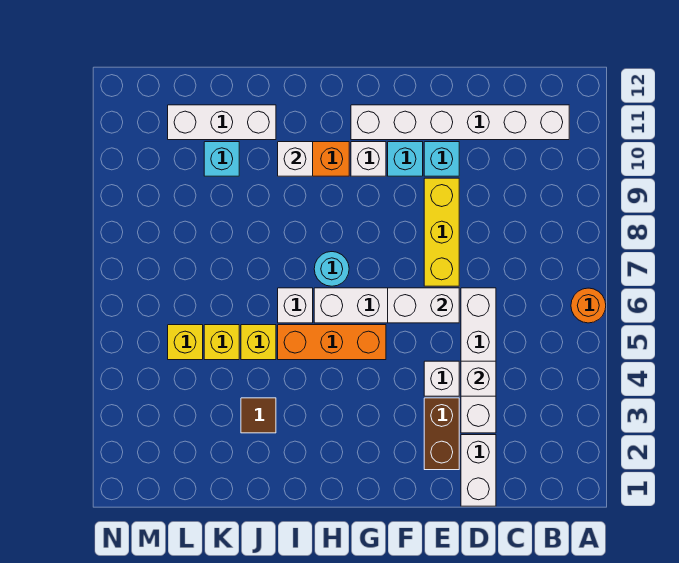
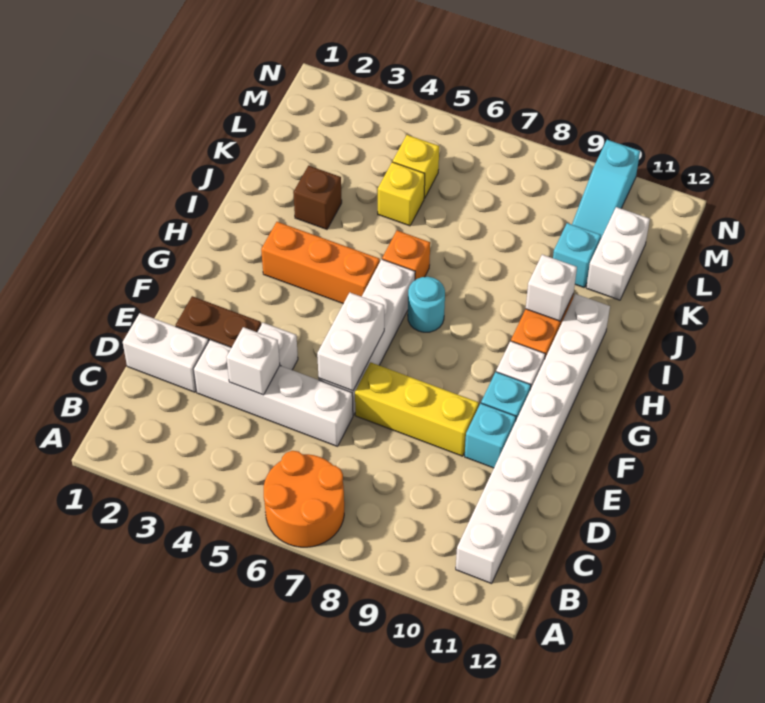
orange 1x1 round brick [571,288,606,323] -> orange 2x2 round brick [264,451,344,547]
white 1x6 brick [351,105,569,140] -> white 1x8 brick [456,294,610,584]
orange 1x3 brick [278,325,386,360] -> orange 1x3 brick turned to [261,222,380,304]
white 1x1 brick [278,288,313,323] -> orange 1x1 brick [382,231,430,280]
brown 1x1 tile [241,398,276,433] -> brown 1x1 brick [293,166,342,229]
yellow 1x1 brick [241,325,276,360] -> none
white 1x3 brick [168,105,276,140] -> white 1x2 brick [586,207,650,300]
none -> cyan 1x3 slope [572,140,640,240]

